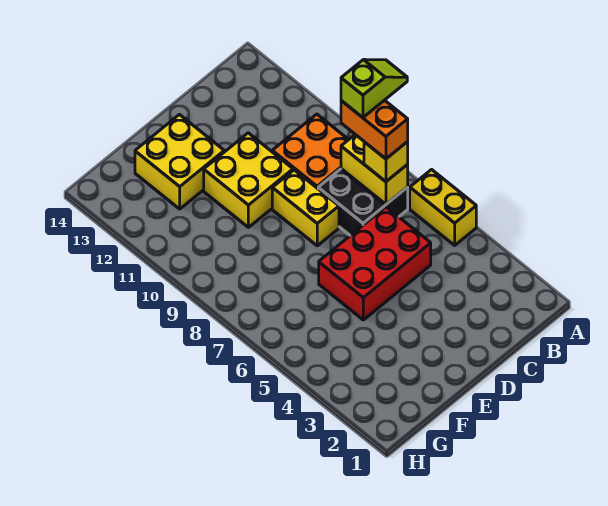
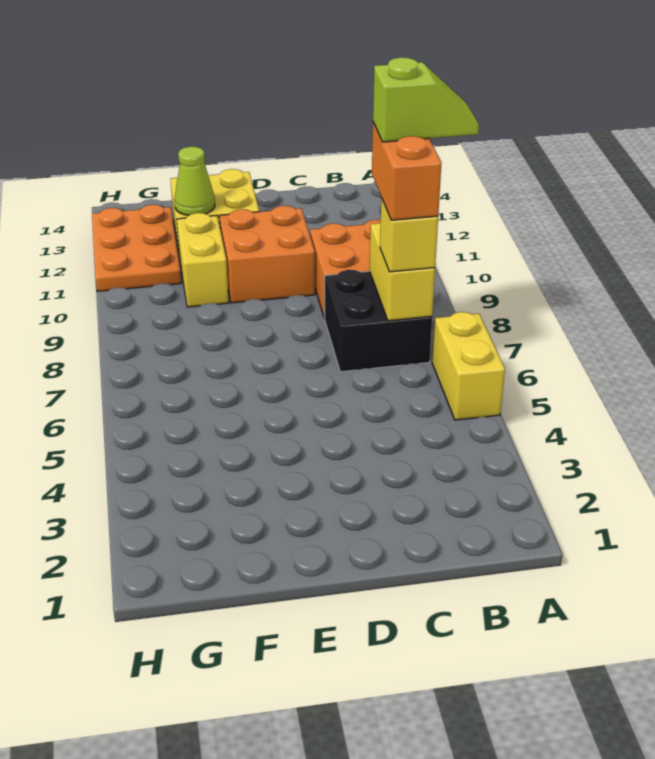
red 2x3 brick [319,207,431,320] -> none
yellow 1x2 brick [272,170,339,246] -> yellow 1x2 brick moved to [177,213,229,307]
yellow 2x2 brick [204,133,293,227] -> orange 2x2 brick [219,206,315,303]
none -> lime 1x1 cone [174,147,215,215]
none -> orange 2x3 plate [92,205,181,291]

